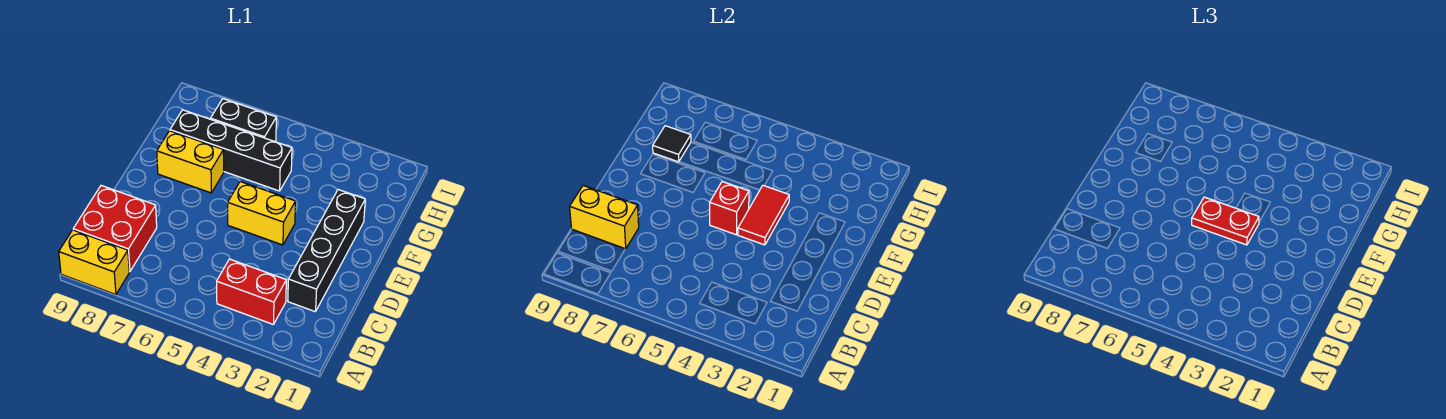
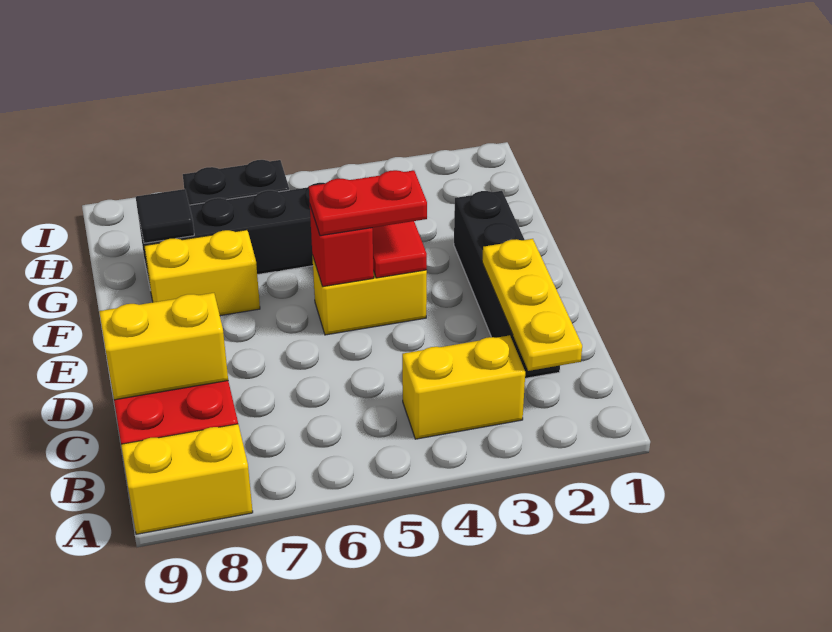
none -> yellow 1x3 plate [482,239,582,371]
red 1x2 brick [217,259,286,324] -> yellow 1x2 brick [402,335,525,439]

